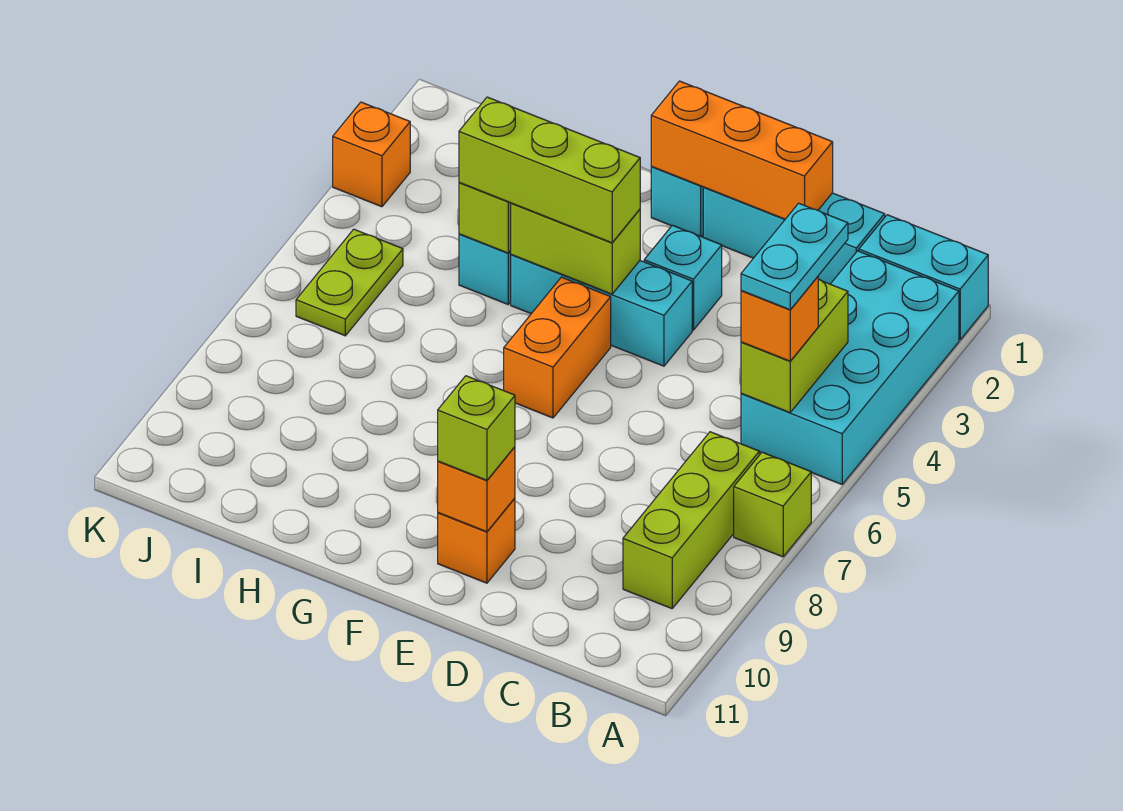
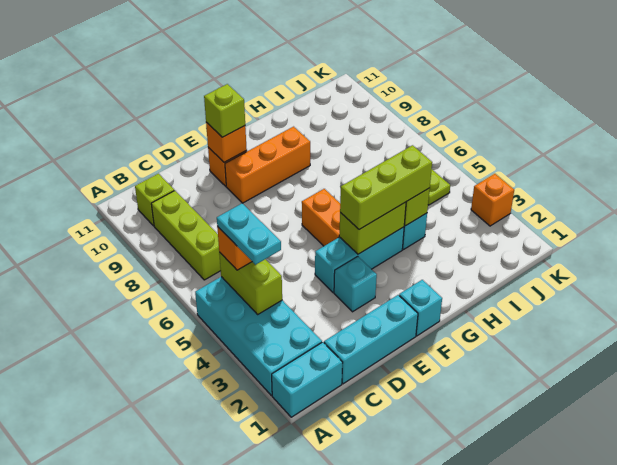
lime 1x1 brick [734,452,811,557] -> lime 1x1 brick moved to [135,173,174,226]
orange 1x3 brick [651,81,833,219] -> orange 1x3 brick moved to [225,127,310,203]

